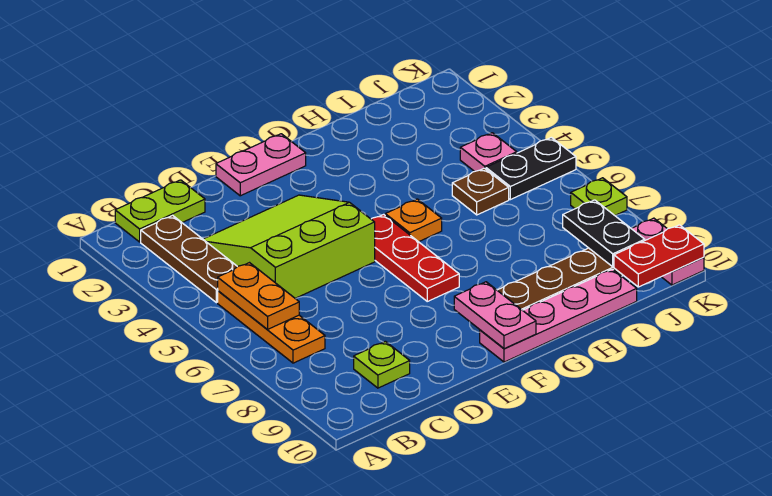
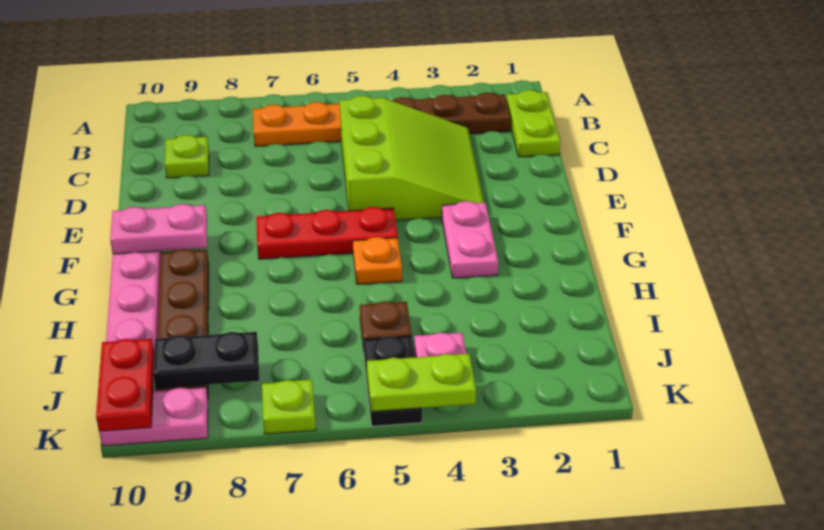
orange 1x2 plate [218,263,299,330] -> none
pink 1x2 plate [216,134,306,196] -> pink 1x2 plate moved to [442,201,498,278]
none -> lime 1x2 plate [367,354,476,412]

